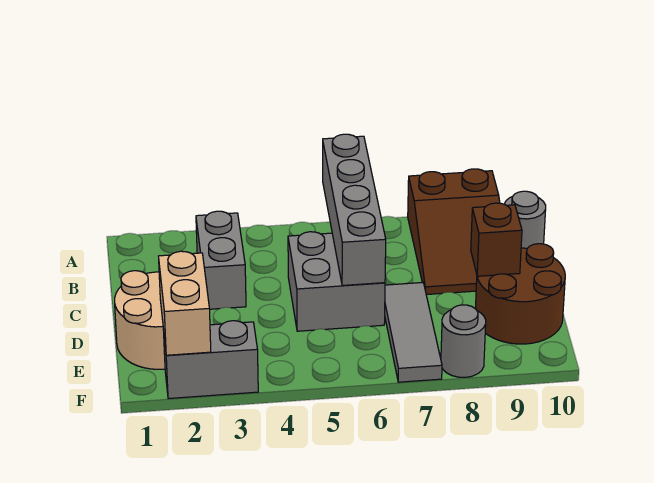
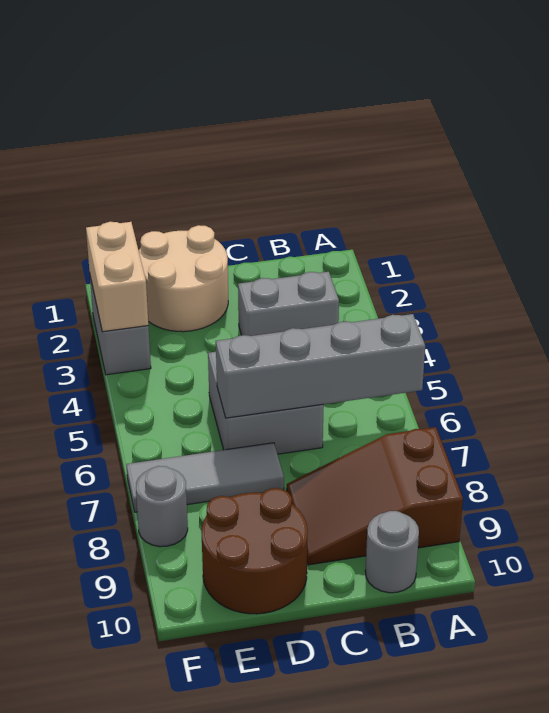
brown 1x1 brick [471,203,522,276] -> none
tan 1x2 brick [159,251,211,355] -> tan 1x2 brick turned to [86,222,148,332]

